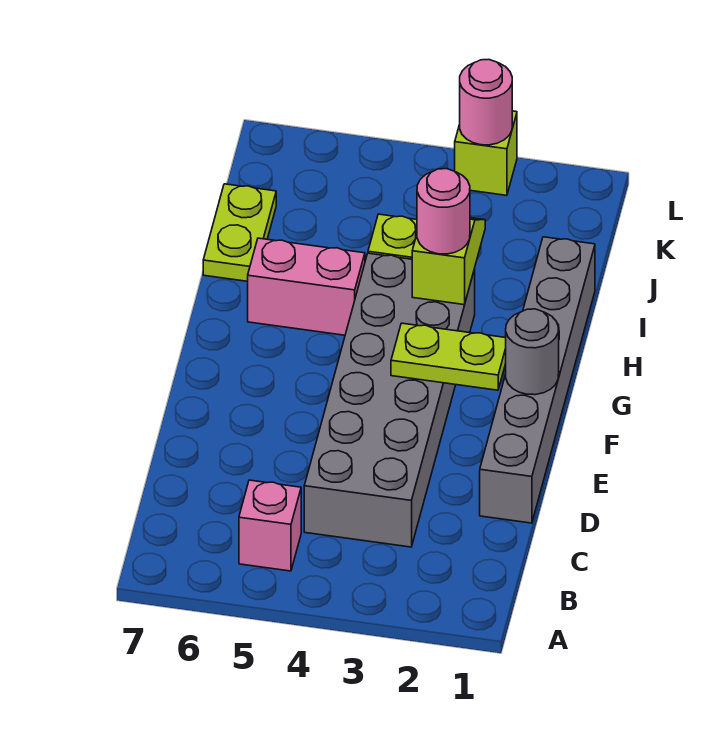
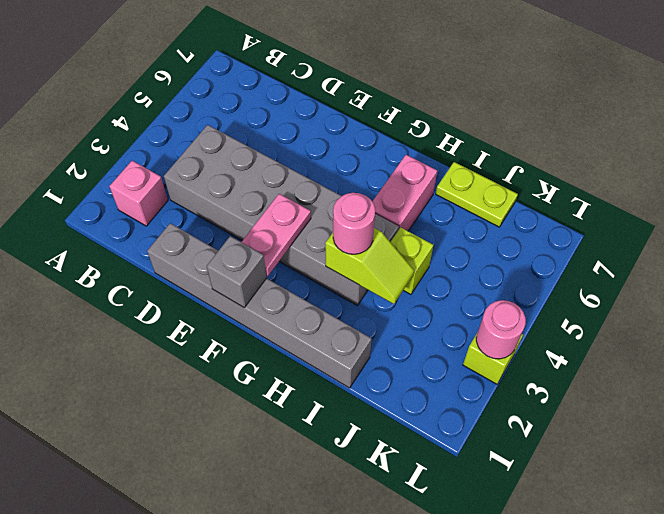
pink 1x1 brick [239,480,301,571] -> pink 1x1 brick moved to [109,161,168,226]
grey 1x1 round brick [506,309,559,395] -> grey 1x1 brick [207,236,267,308]
lime 1x2 plate [391,323,506,390] -> pink 1x2 plate [242,194,311,276]

